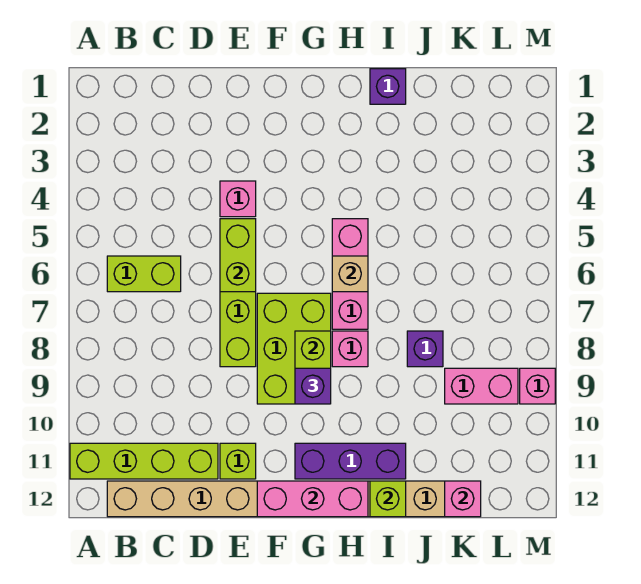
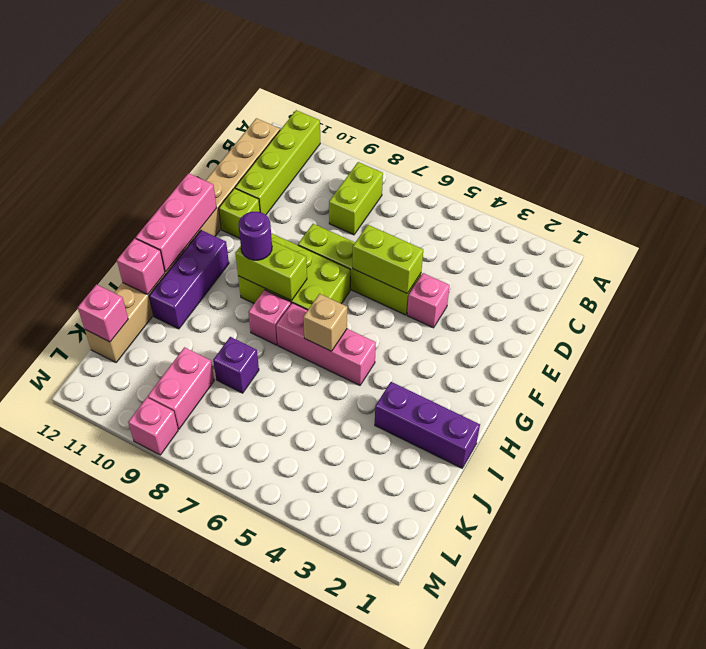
lime 1x2 brick [107,256,181,292] -> lime 1x2 brick moved to [329,162,383,235]
purple 1x1 brick [295,368,331,404] -> purple 1x1 round brick [238,212,272,260]
purple 1x1 brick [370,69,406,104] -> purple 1x3 brick [375,382,480,468]
lime 1x1 brick [370,481,406,517] -> pink 1x1 brick [117,238,165,294]

